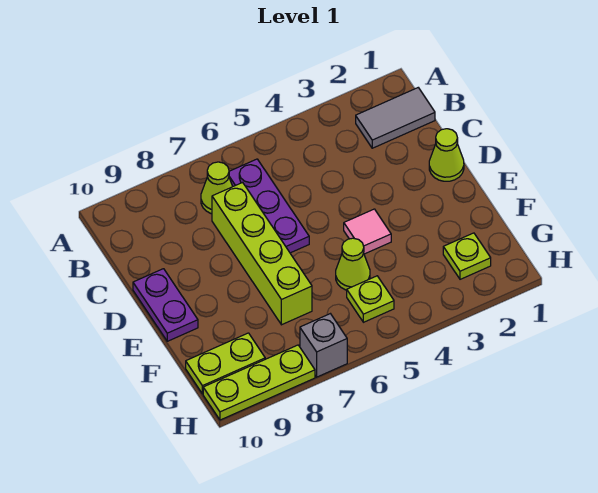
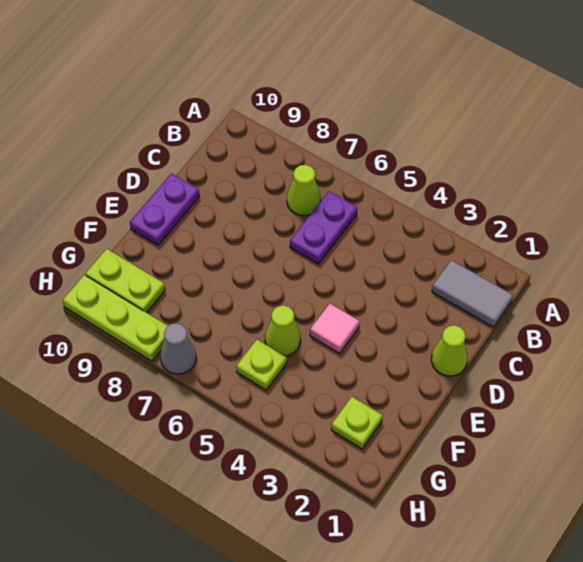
purple 1x3 plate [229,159,309,253] -> purple 1x2 plate [290,191,357,264]
lime 1x4 brick [212,183,312,325] -> none
grey 1x1 brick [300,314,347,377] -> grey 1x1 cone [160,323,196,374]

